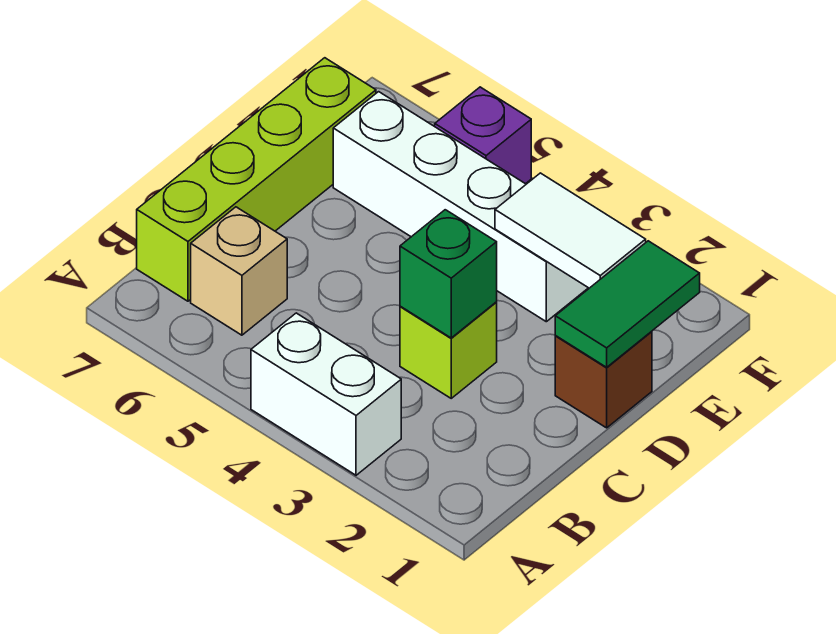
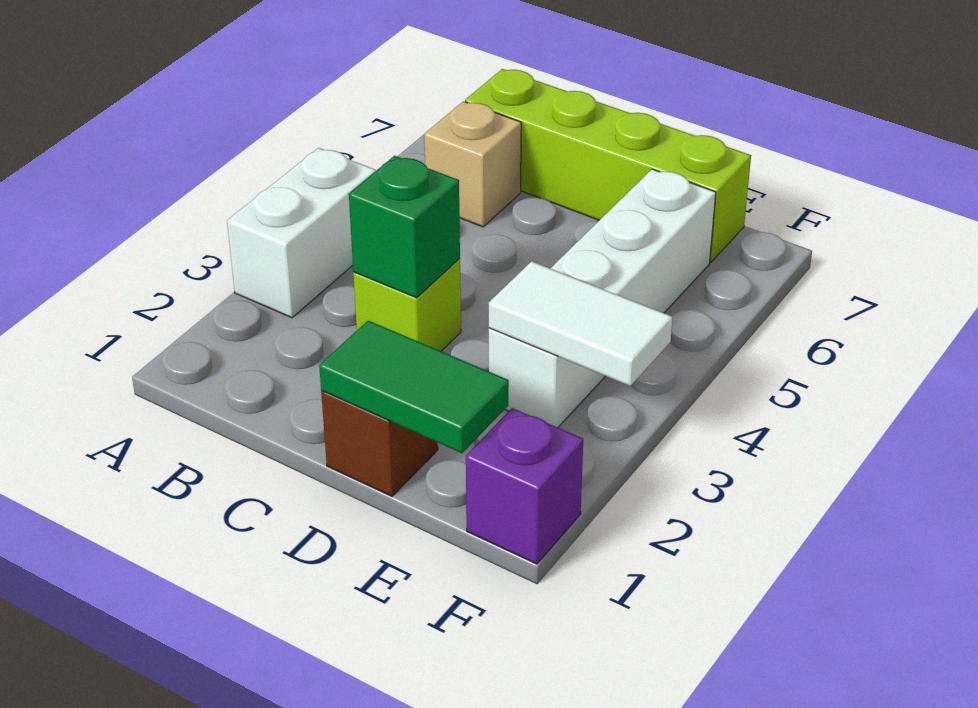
white 1x2 tile [495,173,646,288] -> white 1x2 tile turned to [489,261,672,386]
purple 1x1 brick [435,87,531,184] -> purple 1x1 brick moved to [466,408,583,564]

